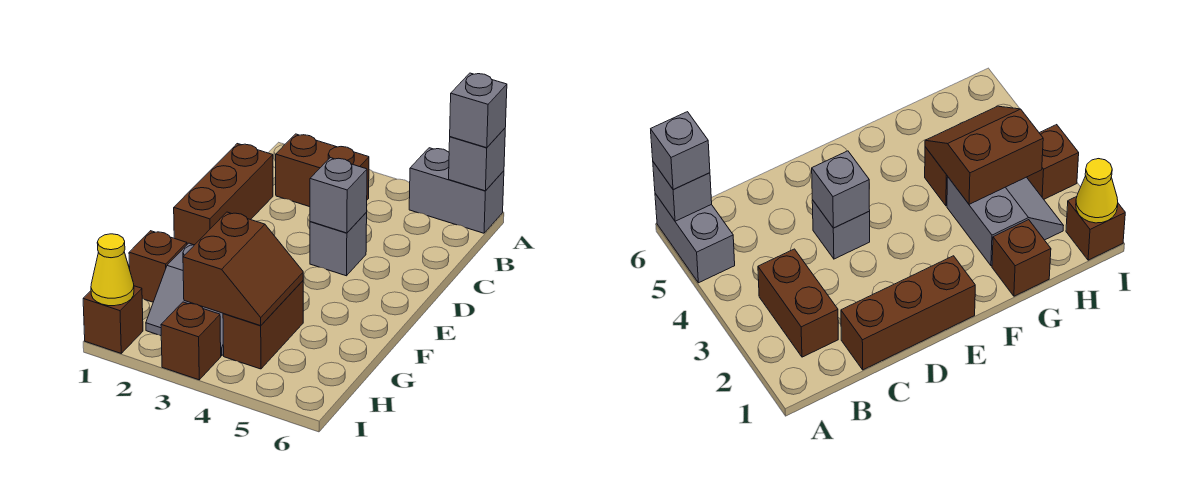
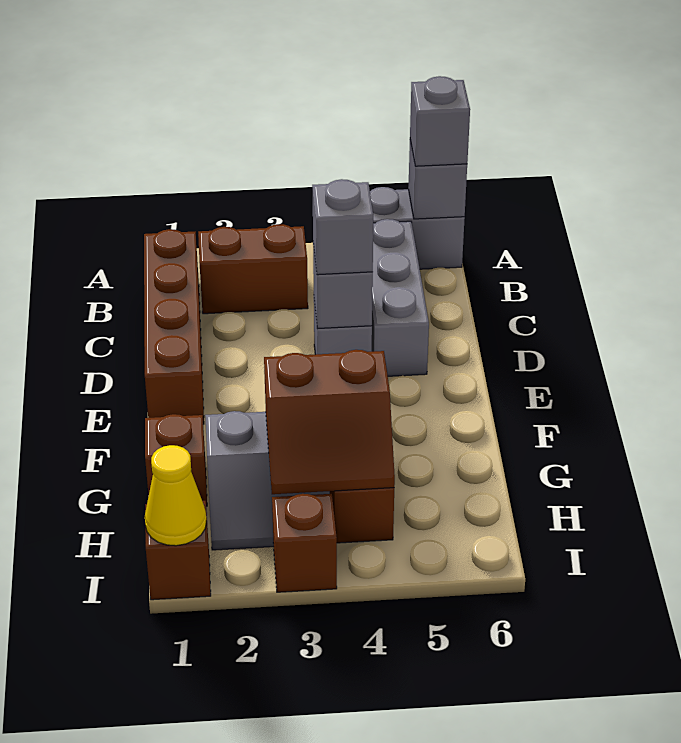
none -> grey 1x3 brick [372,219,429,376]
brown 1x3 brick [174,144,273,245] -> brown 1x4 brick [144,229,204,424]
none -> grey 1x1 brick [312,179,373,275]
brown 2x2 slope [183,212,303,326] -> brown 2x2 slope turned to [264,350,395,494]

